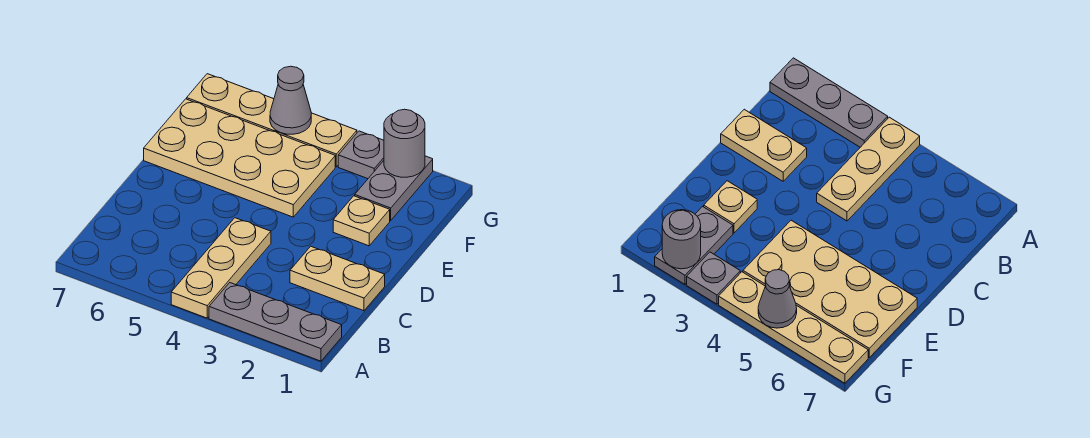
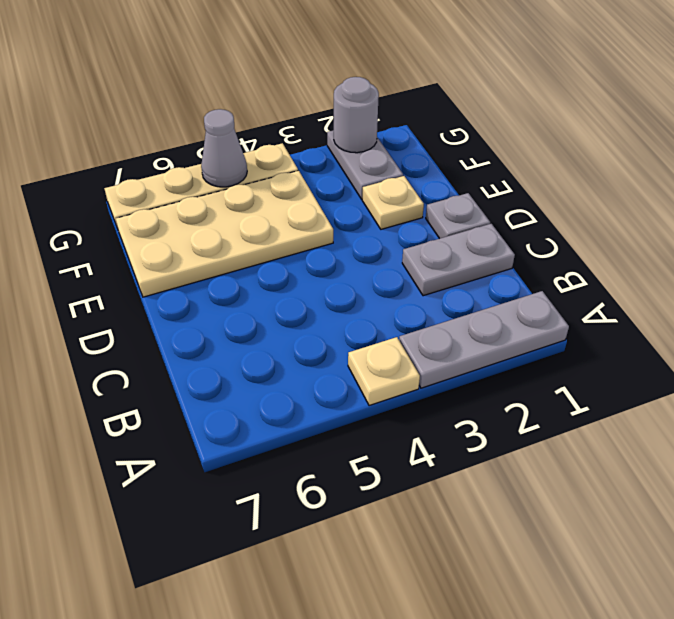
tan 1x3 plate [171,218,271,318] -> tan 1x1 plate [348,337,420,406]
tan 1x2 plate [290,246,385,311] -> grey 1x2 plate [402,224,515,296]
grey 1x1 plate [338,131,384,179] -> grey 1x1 plate moved to [426,193,490,239]

